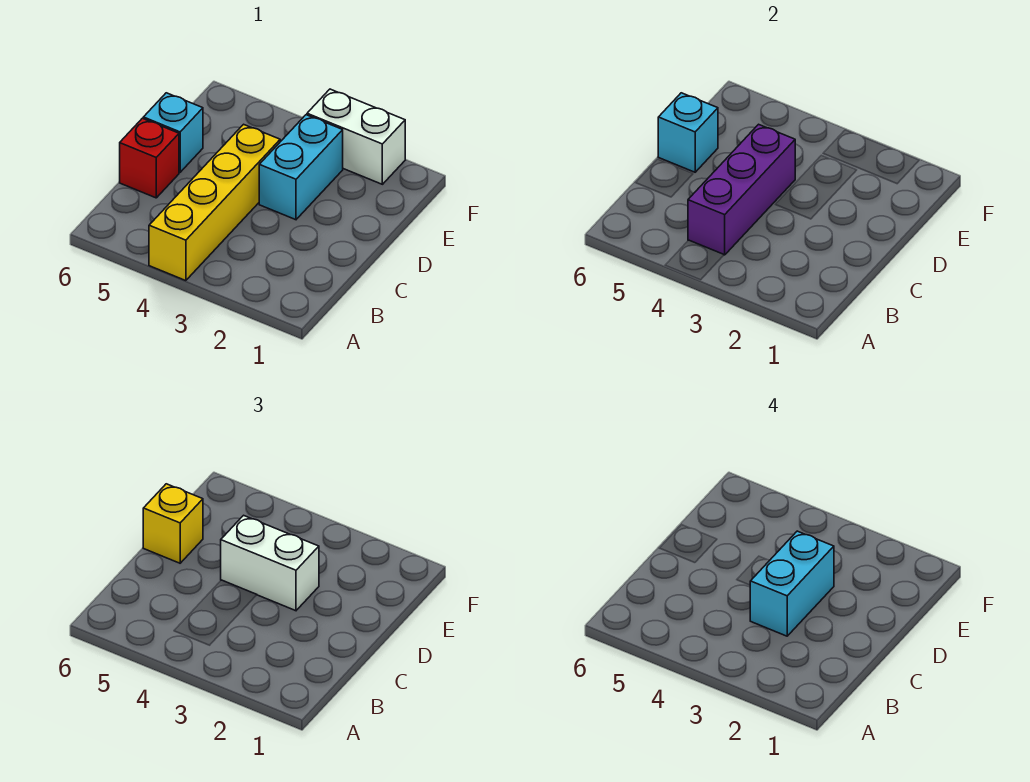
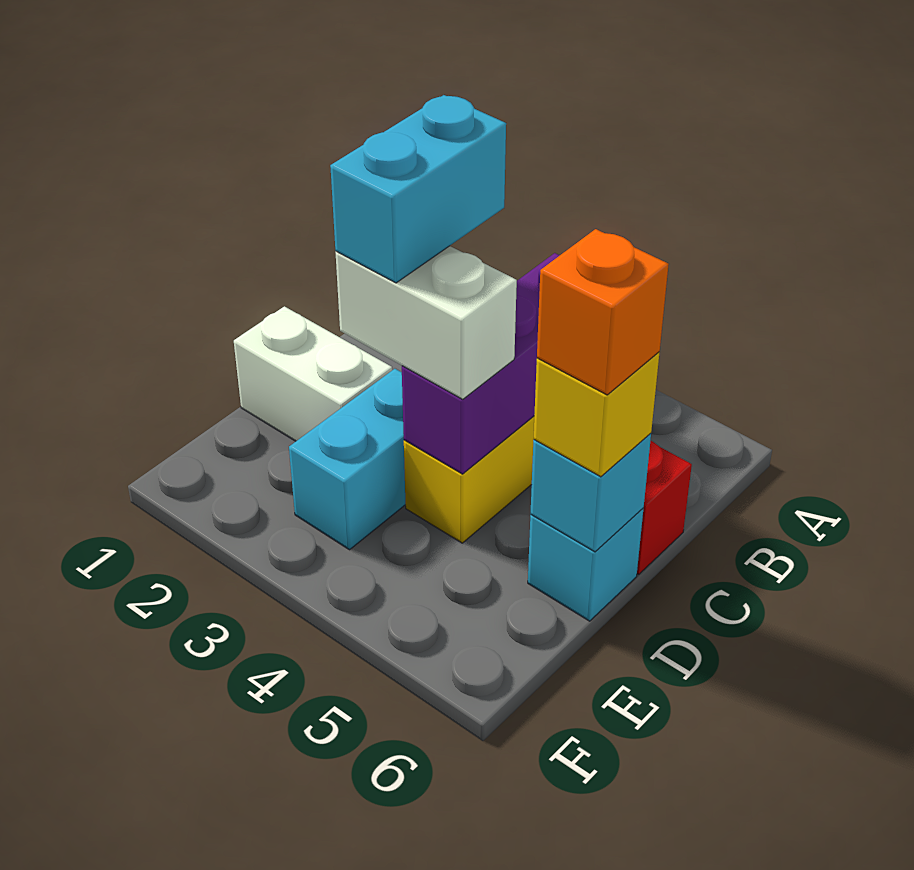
none -> orange 1x1 brick [537,229,669,395]
white 1x2 brick [307,89,405,184] -> white 1x2 brick moved to [234,306,392,441]

